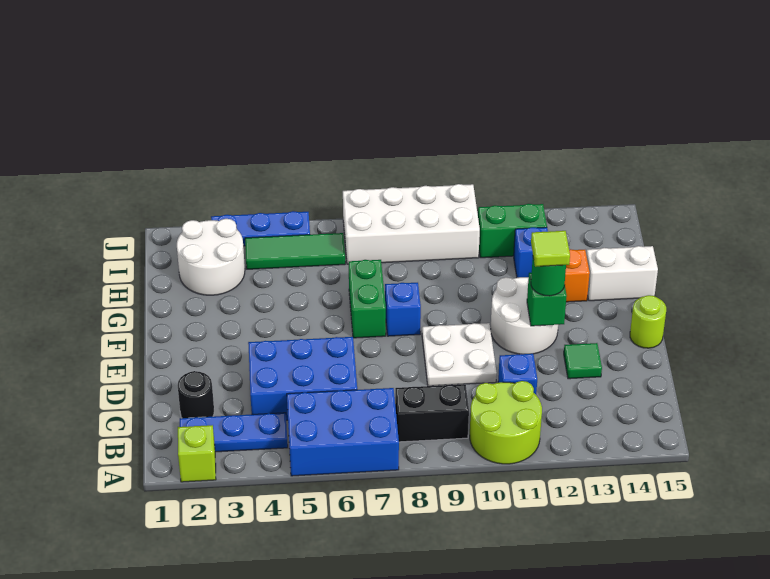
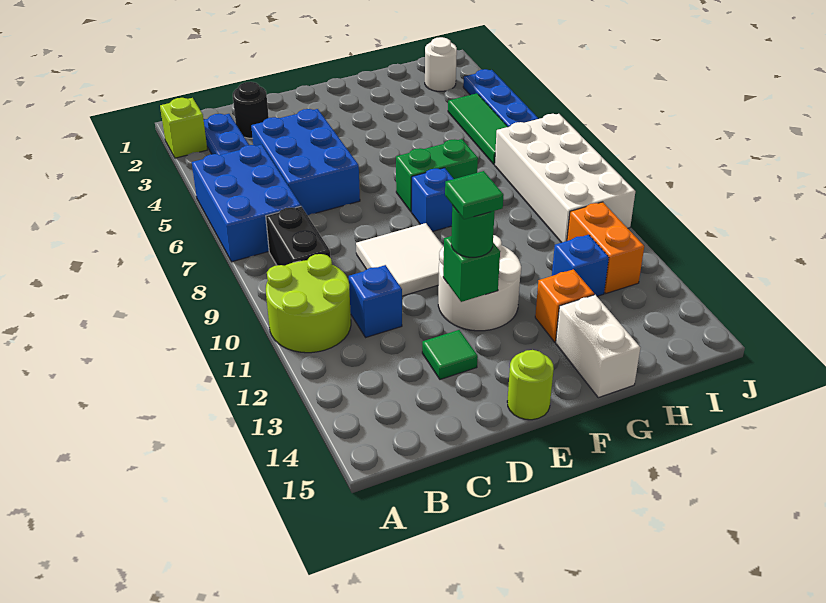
white 2x2 plate [422,323,497,386] -> white 2x2 tile [356,223,444,296]
lime 1x1 tile [531,231,570,267] -> green 1x1 tile [445,171,504,219]
white 2x2 round brick [177,219,245,295] -> white 1x1 round brick [425,37,457,91]
green 1x2 brick [478,204,547,258] -> orange 1x2 brick [567,202,644,293]

